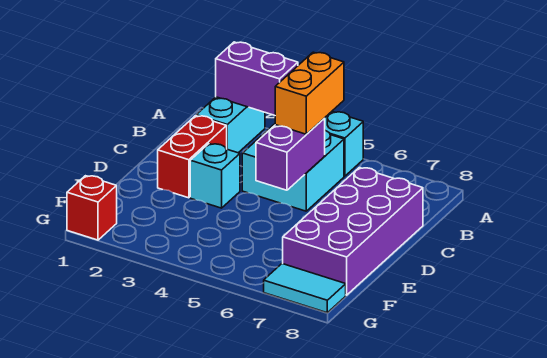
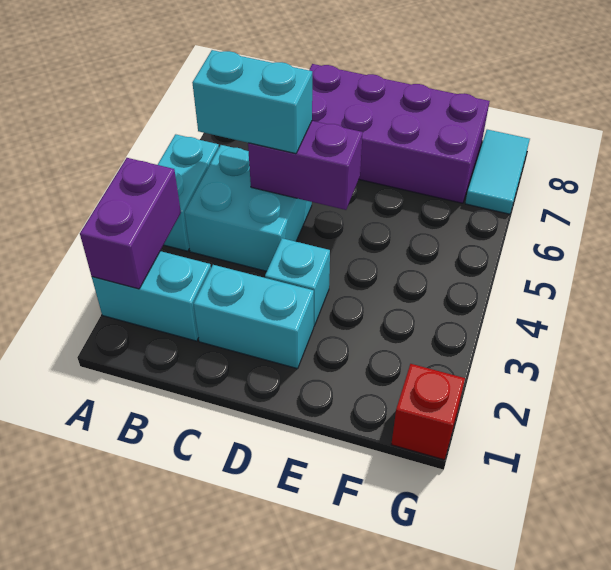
orange 1x2 brick [275,52,344,134] -> cyan 1x2 brick [192,50,312,154]
red 1x2 brick [158,116,227,198] -> cyan 1x2 brick [194,265,314,369]

